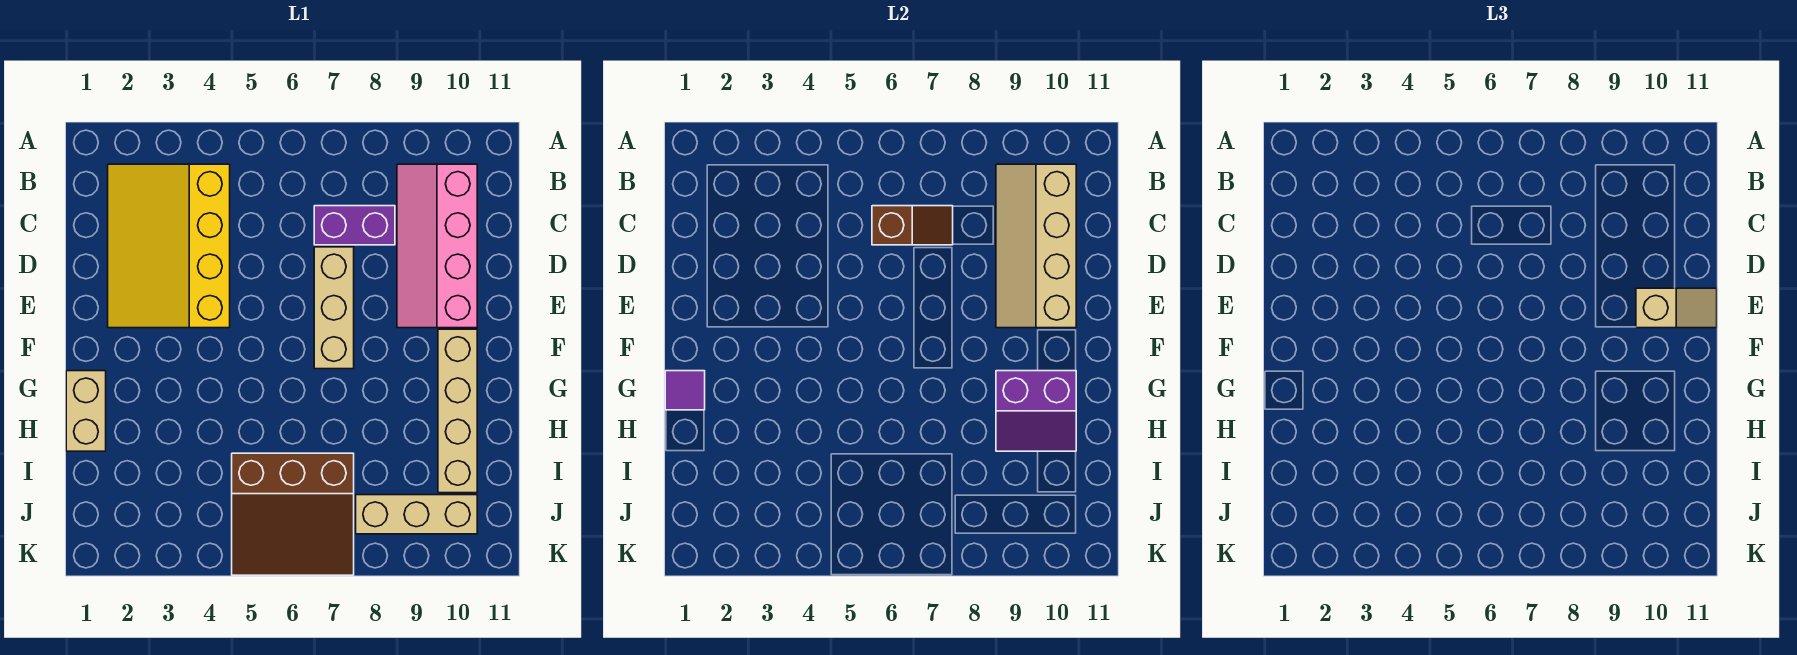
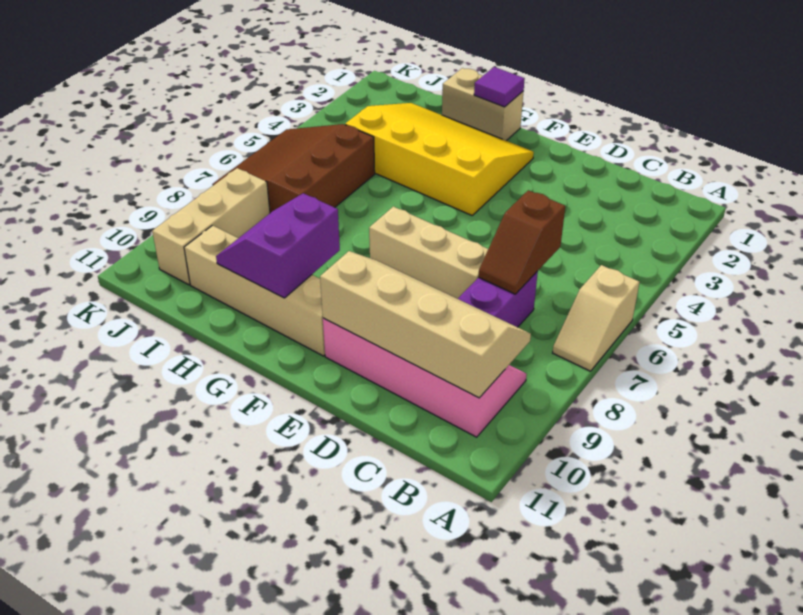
yellow 3x4 slope [108,164,230,328] -> yellow 3x4 slope moved to [345,103,534,215]
tan 1x2 slope [1636,288,1717,328] -> tan 1x2 slope moved to [553,265,640,371]

